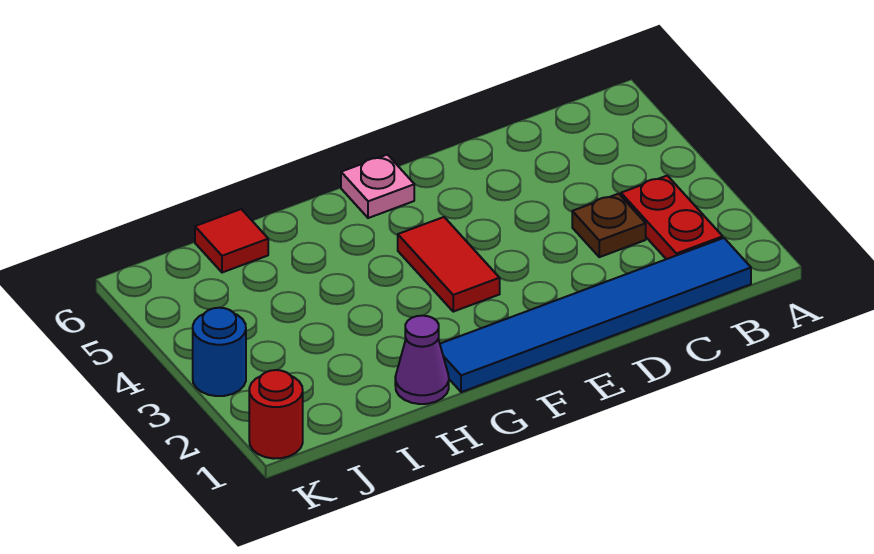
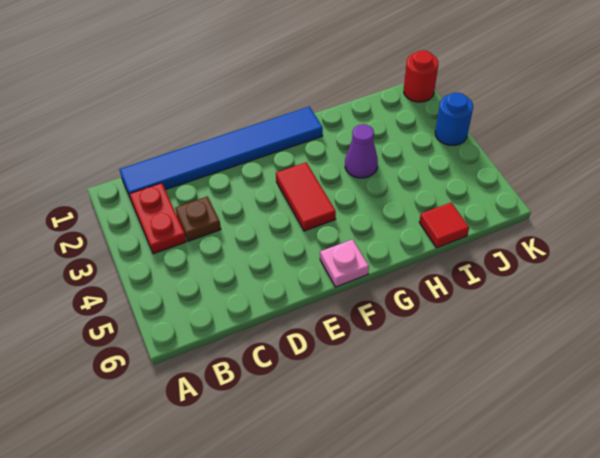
purple 1x1 cone [395,316,449,404] -> purple 1x1 cone moved to [345,124,378,178]

